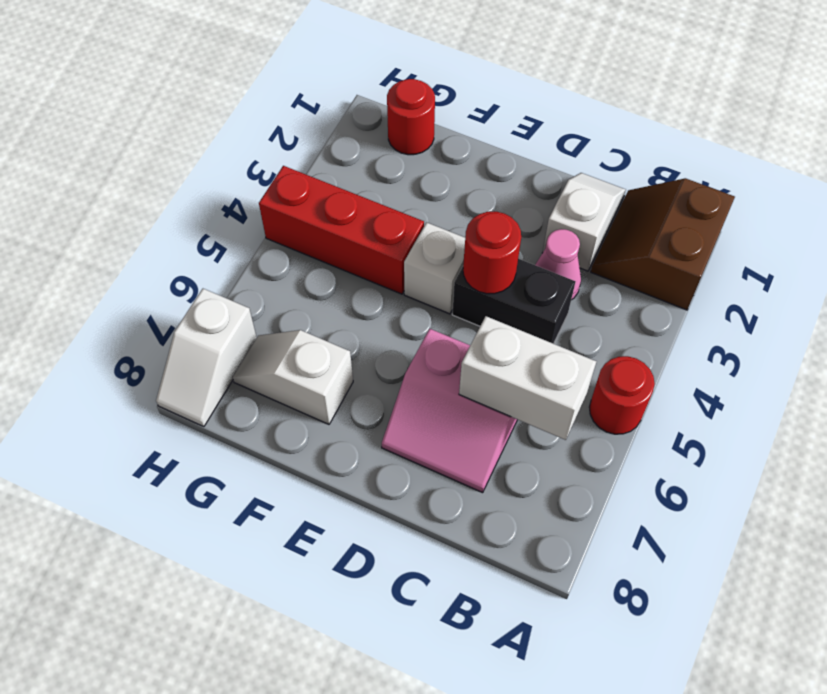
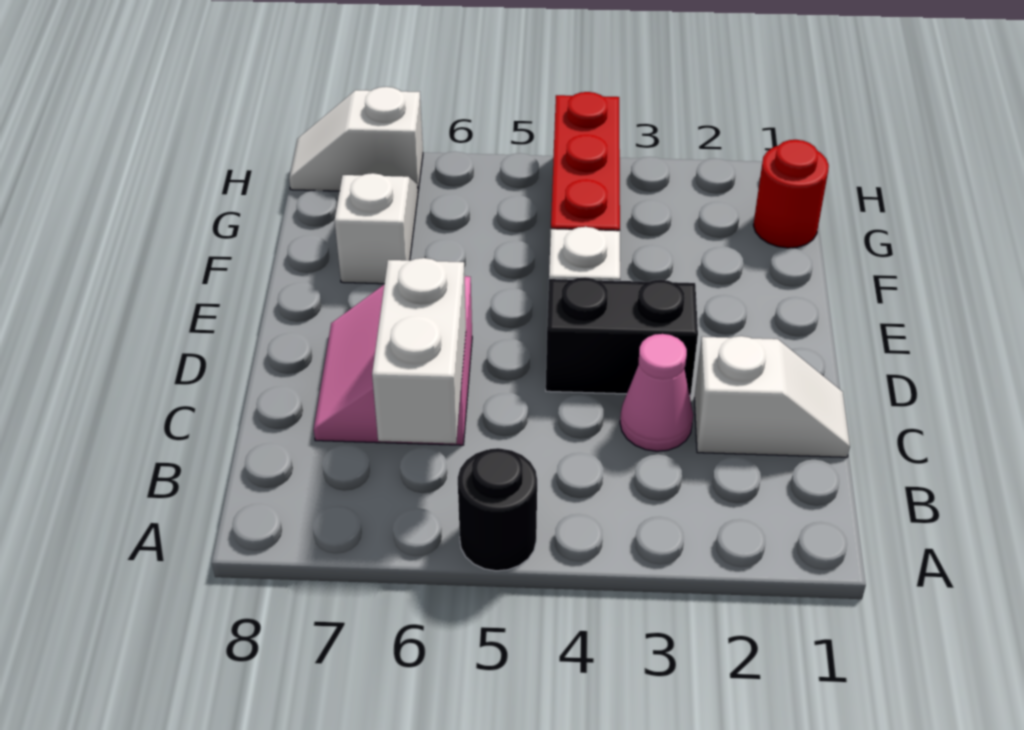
brown 2x2 slope [591,178,735,310] -> none
red 1x1 round brick [589,356,655,434] -> black 1x1 round brick [458,448,537,571]
black 1x2 brick [452,259,576,344] -> black 1x2 brick turned to [546,277,698,395]
red 1x1 round brick [463,212,521,294] -> none

